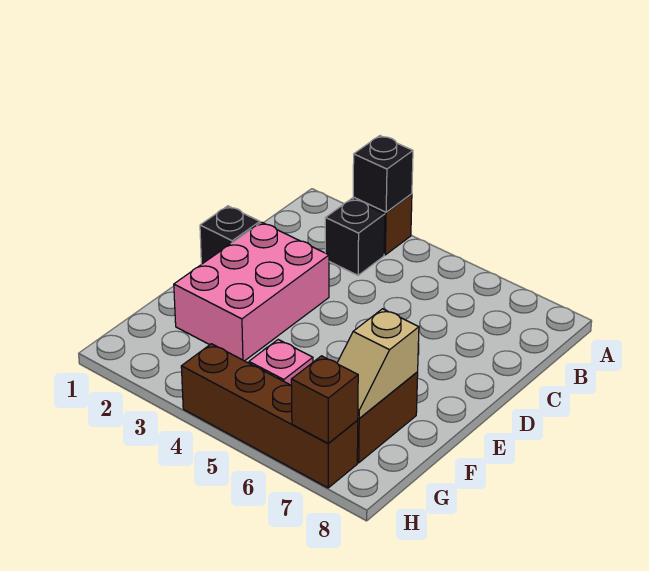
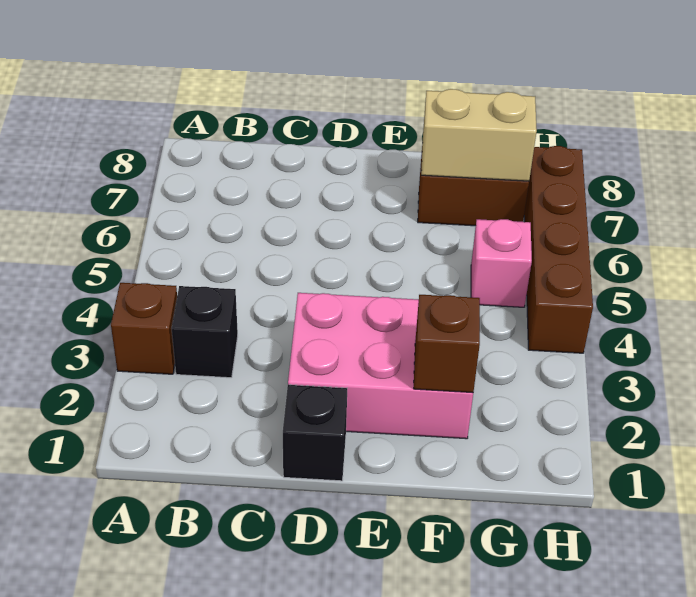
black 1x1 brick [353,136,413,212] -> none
tan 1x2 slope [337,309,419,418] -> tan 1x2 brick [421,89,537,181]
brown 1x1 brick [291,356,358,443] -> brown 1x1 brick moved to [414,295,480,393]

